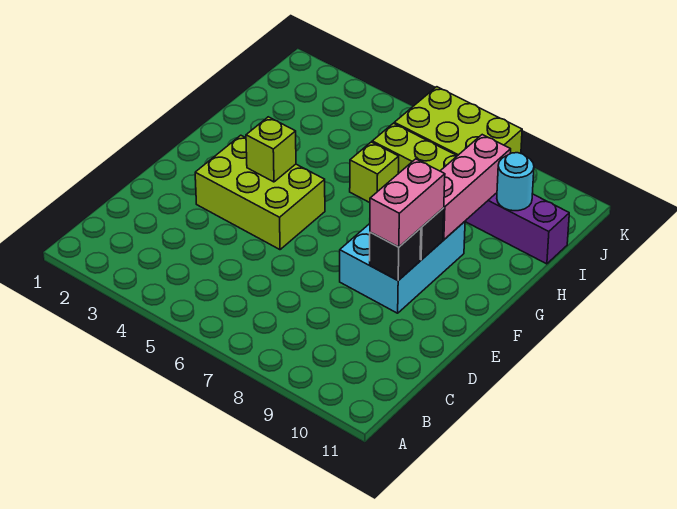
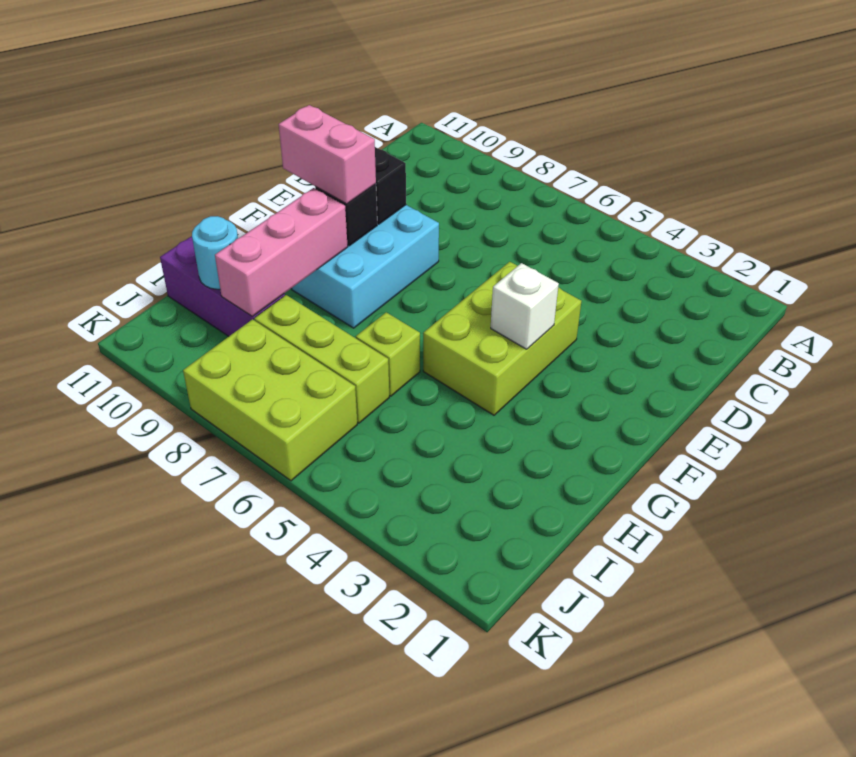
lime 2x3 brick [195,135,325,250] -> lime 2x3 brick turned to [423,262,581,415]
pink 1x2 brick [370,159,445,247] -> pink 1x2 brick turned to [279,105,376,204]
lime 1x1 brick [246,117,296,182] -> white 1x1 brick [491,263,559,349]

